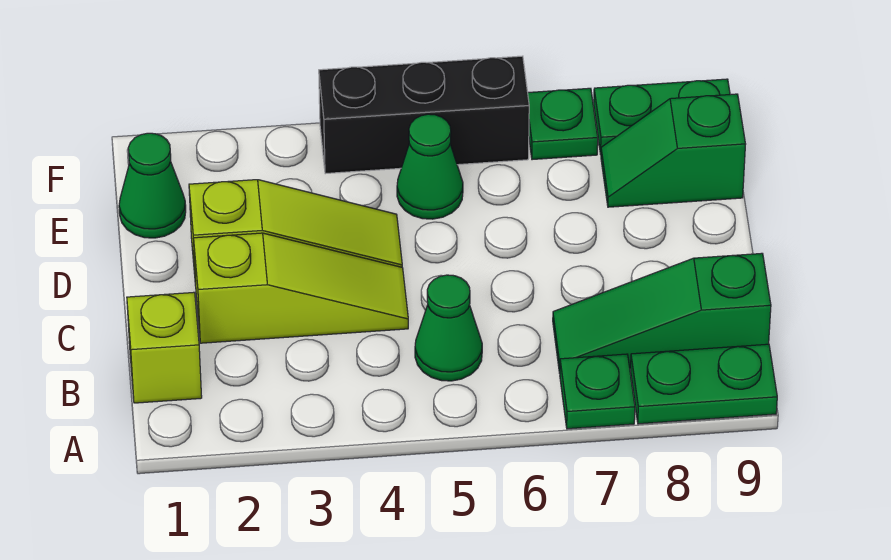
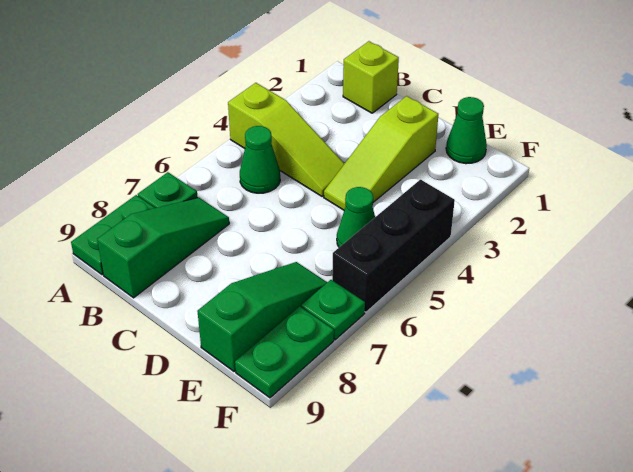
lime 1x3 slope [194,233,408,343] -> lime 1x3 slope turned to [228,83,344,196]
green 1x2 slope [601,94,746,207] -> green 1x3 slope [197,262,327,372]

